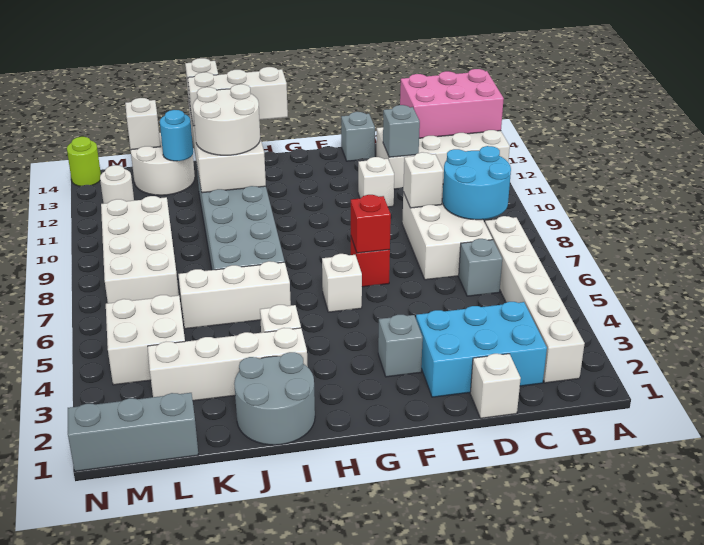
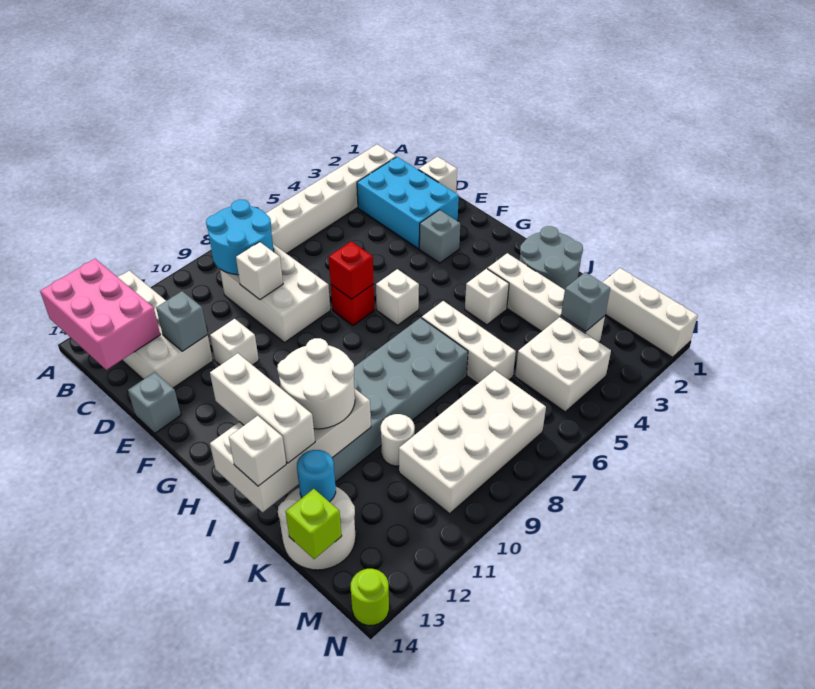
grey 1x1 brick [459,239,502,296] -> grey 1x1 brick moved to [561,272,610,332]
white 2x3 brick [402,188,493,280] -> white 2x3 brick turned to [220,244,330,342]
grey 1x3 brick [68,393,198,471] -> white 1x3 brick [602,268,698,357]
white 1x1 brick [125,98,160,150] -> lime 1x1 brick [286,489,342,559]
white 1x1 round brick [100,165,134,204] -> white 1x1 round brick moved to [381,414,415,466]

